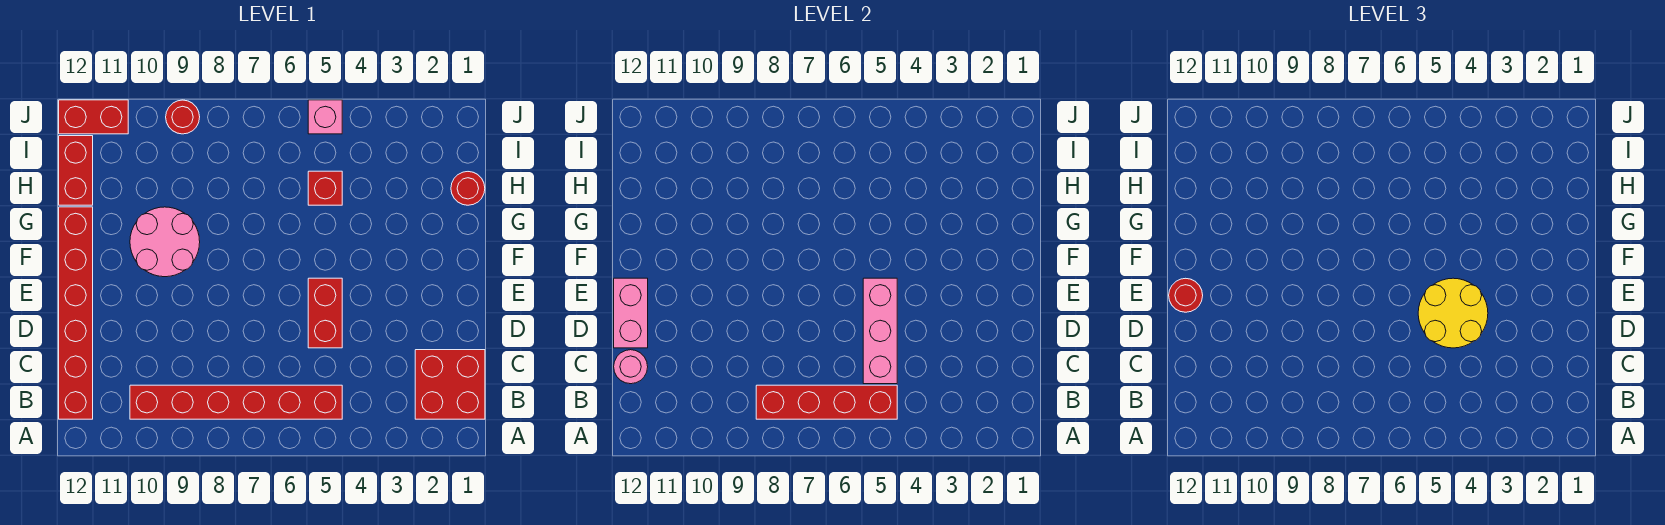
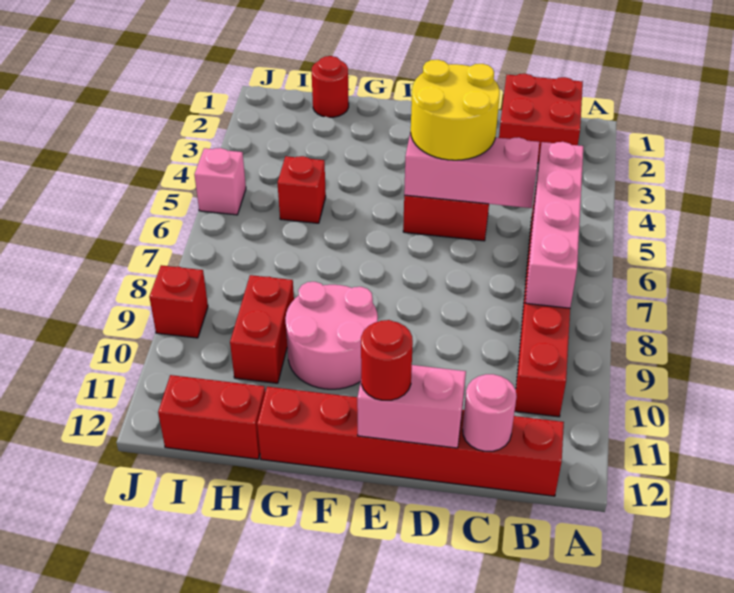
red 1x4 brick [756,385,897,419] -> pink 1x4 brick [526,142,583,308]
red 1x1 round brick [166,100,200,134] -> red 1x1 brick [149,265,208,338]
red 1x2 brick [59,100,128,134] -> red 1x2 brick moved to [230,275,294,383]

